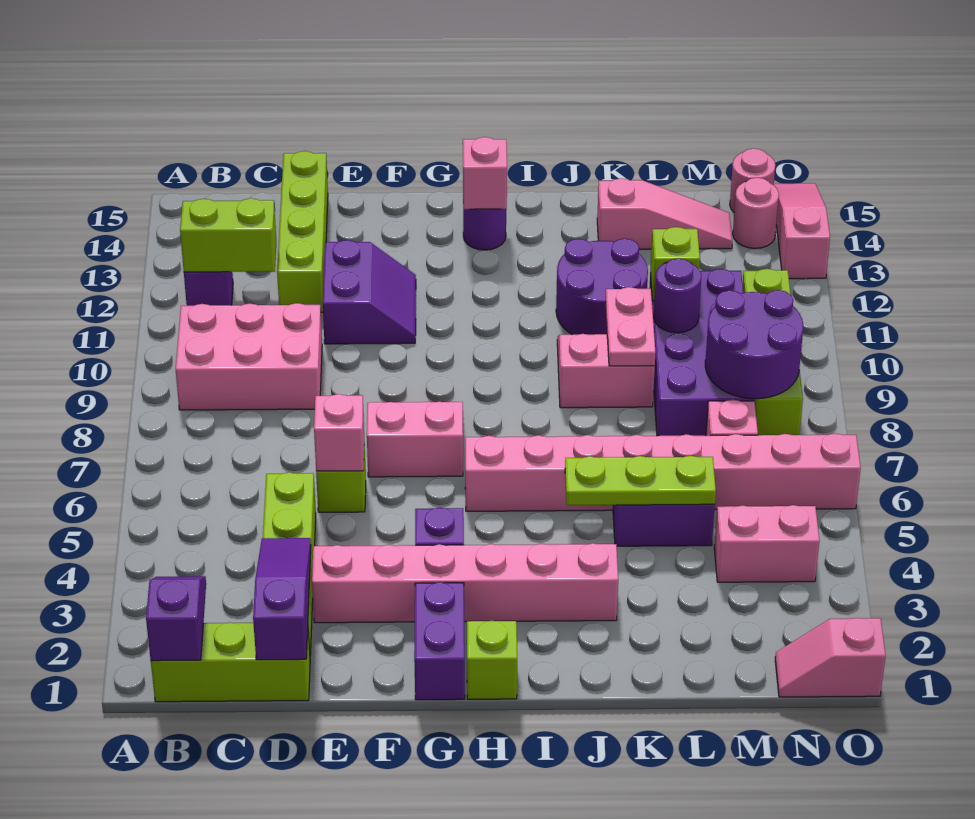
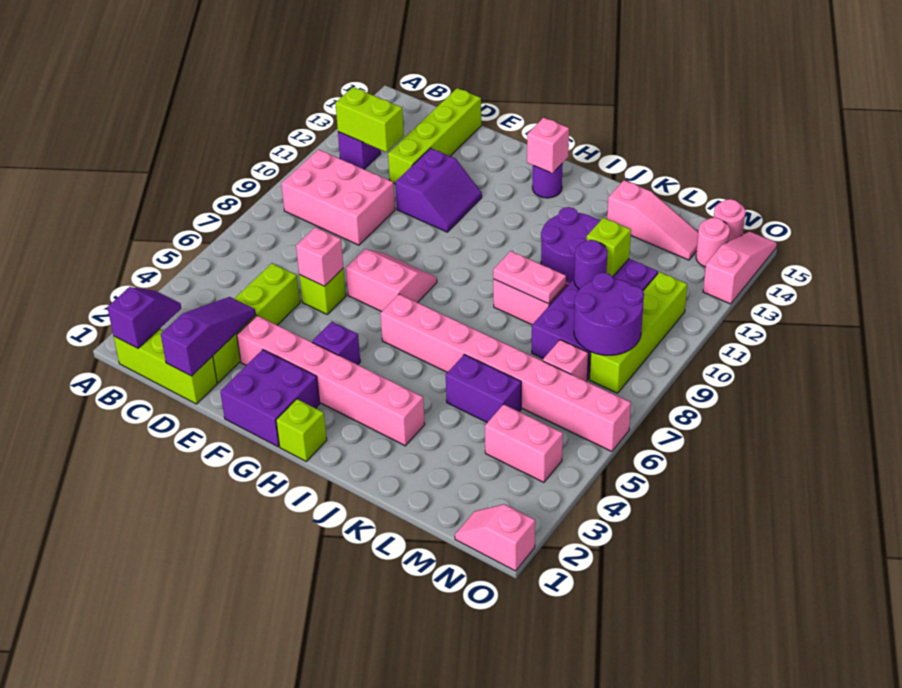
purple 1x2 brick [414,582,465,700] -> purple 2x2 brick [220,350,320,447]
lime 1x3 plate [565,456,716,505] -> none
pink 1x2 plate [606,287,656,366] -> pink 1x2 plate turned to [493,251,566,304]

